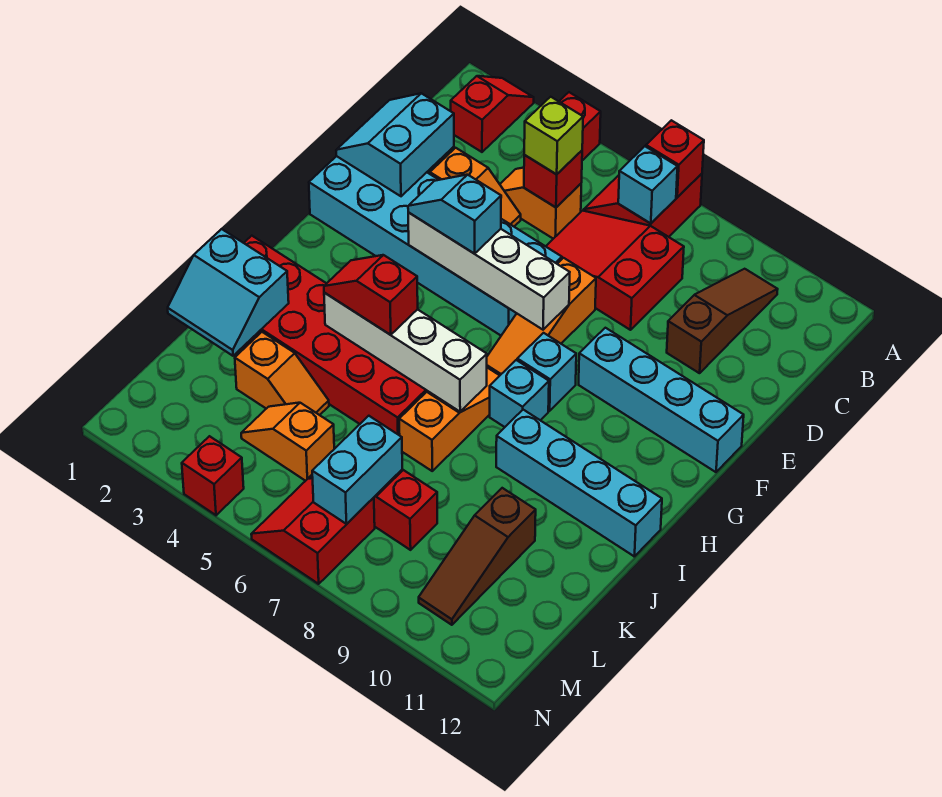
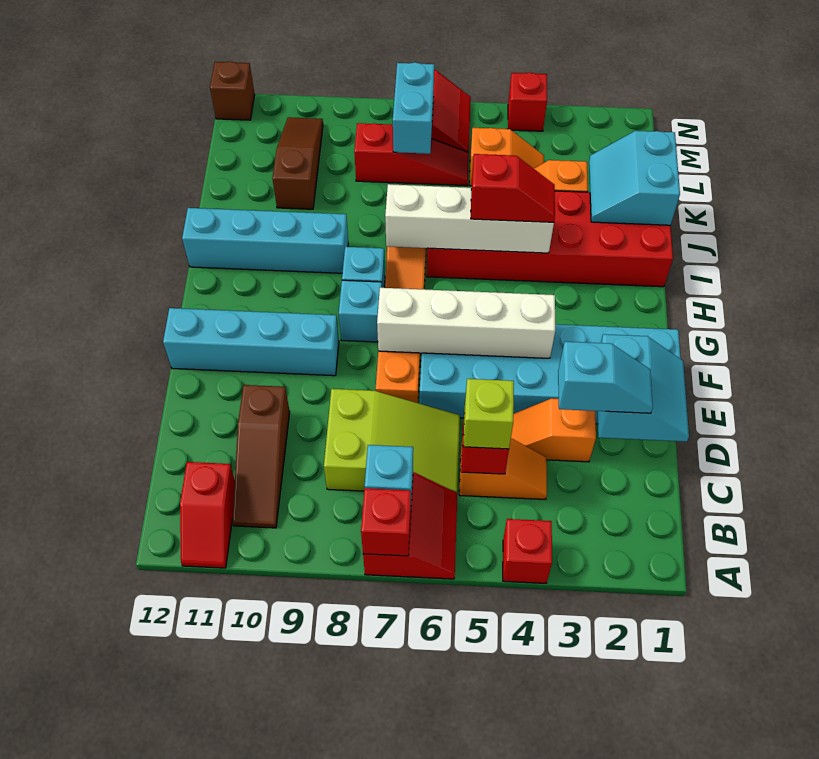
red 1x2 slope [451,76,534,152] -> red 1x2 slope moved to [180,462,235,568]
red 2x3 slope [546,211,684,330] -> lime 2x3 slope [324,389,460,493]
cyan 1x2 slope [408,175,501,254] -> cyan 1x2 slope moved to [558,342,653,413]
cyan 2x2 slope [168,229,289,356] -> cyan 2x2 slope turned to [589,131,680,225]
none -> brown 1x1 brick [210,61,255,120]

